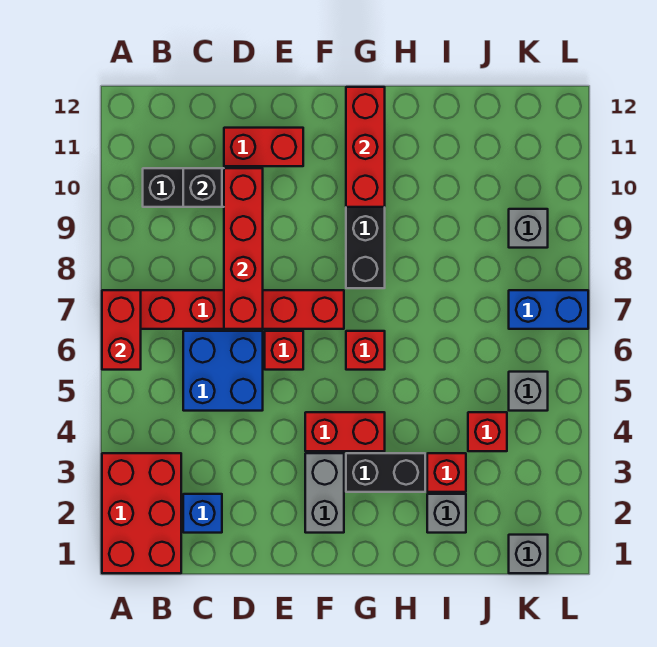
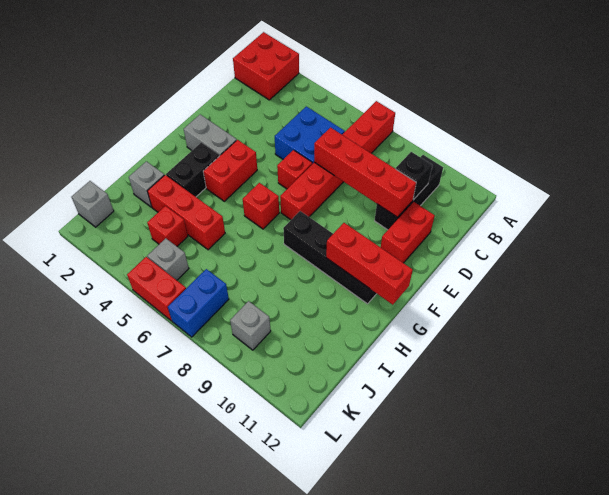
red 2x3 brick [102,453,181,573] -> red 2x2 brick [233,32,299,100]
red 1x2 brick [102,290,141,370] -> red 1x2 brick moved to [127,257,186,321]
blue 1x1 brick [183,494,222,533] -> none
red 1x1 brick [427,453,466,492] -> red 1x3 brick [147,175,225,250]

